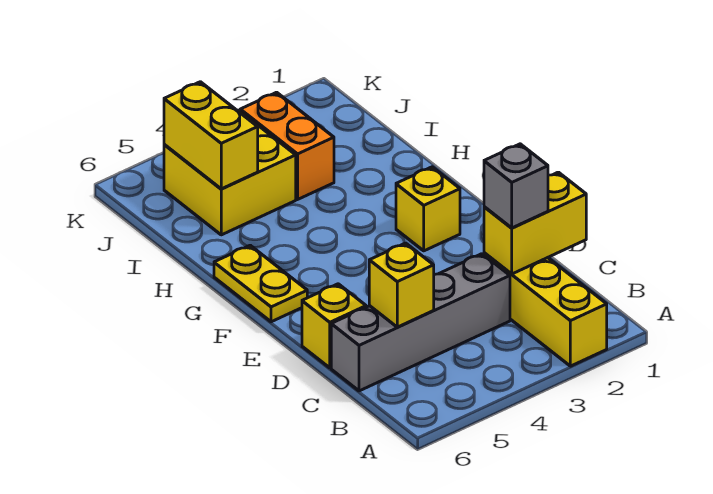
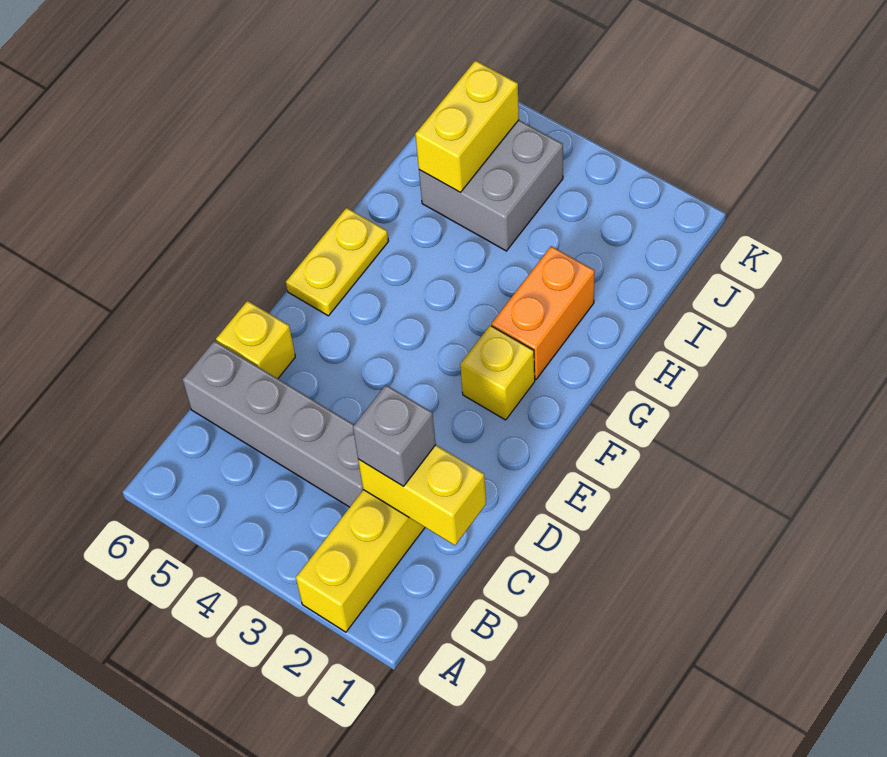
yellow 1x1 brick [369,243,434,327] -> none
orange 1x2 brick [240,92,334,199] -> orange 1x2 brick moved to [492,246,595,380]
yellow 2x2 brick [164,110,296,235] -> grey 2x2 brick [419,120,563,251]

